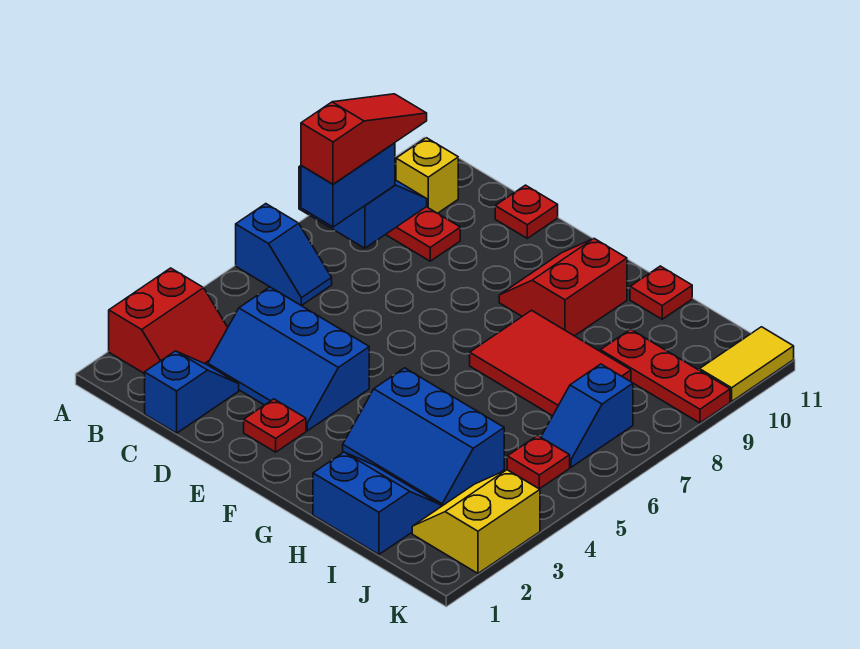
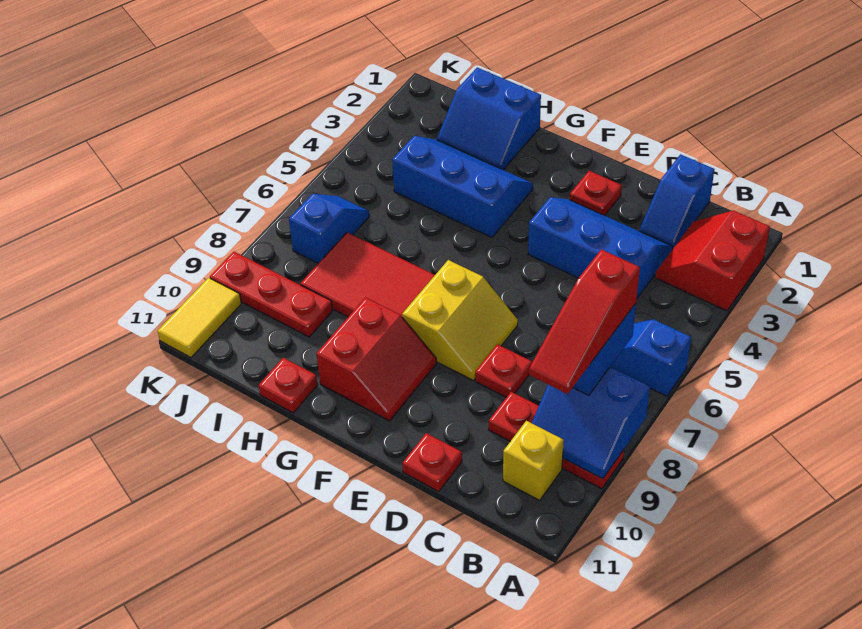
yellow 2x2 slope [412,470,540,573] -> yellow 2x2 slope moved to [402,260,518,381]
red 1x1 plate [507,436,570,489] -> red 1x1 plate moved to [475,344,532,397]

